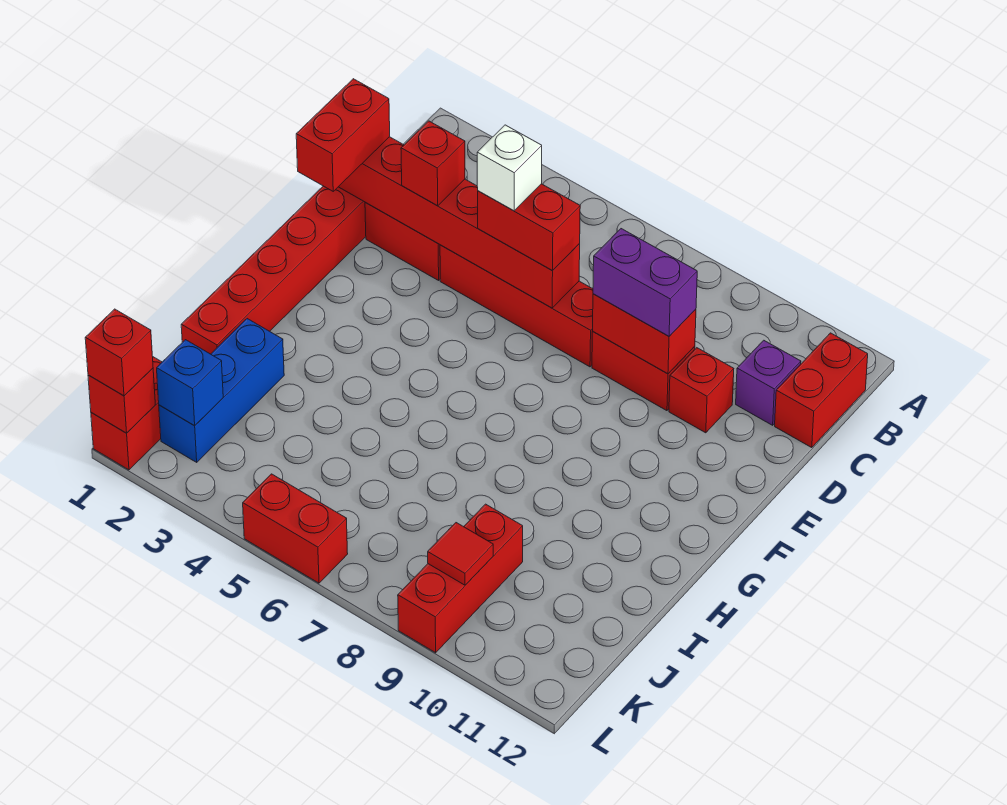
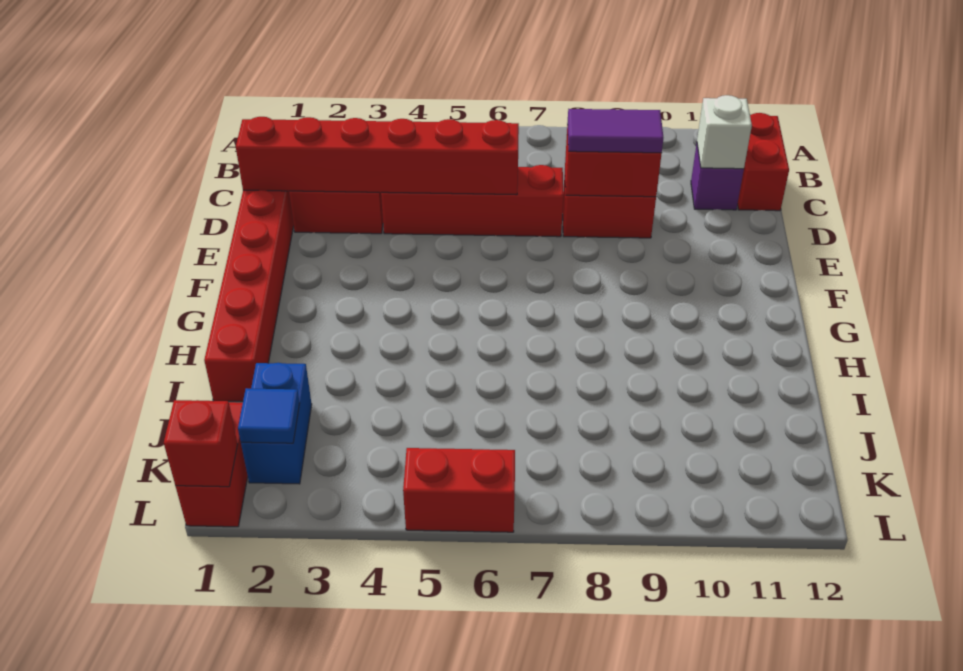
red 1x2 brick [296,79,390,191] -> none
red 1x1 brick [401,121,465,206] -> none
red 1x2 brick [478,184,580,271] -> none
white 1x1 brick [477,125,542,211] -> white 1x1 brick moved to [697,95,752,169]
purple 1x2 brick [593,229,697,336] -> purple 1x2 tile [567,109,663,153]
red 1x1 brick [669,348,734,433] -> none
blue 1x3 brick [159,319,284,462] -> blue 1x2 brick [241,363,312,484]
red 1x3 brick [398,504,523,653] -> none
blue 1x1 brick [157,340,223,426] -> blue 1x1 tile [238,388,300,443]
red 1x1 tile [428,523,493,585] -> none
red 1x1 brick [85,309,153,396] -> none

